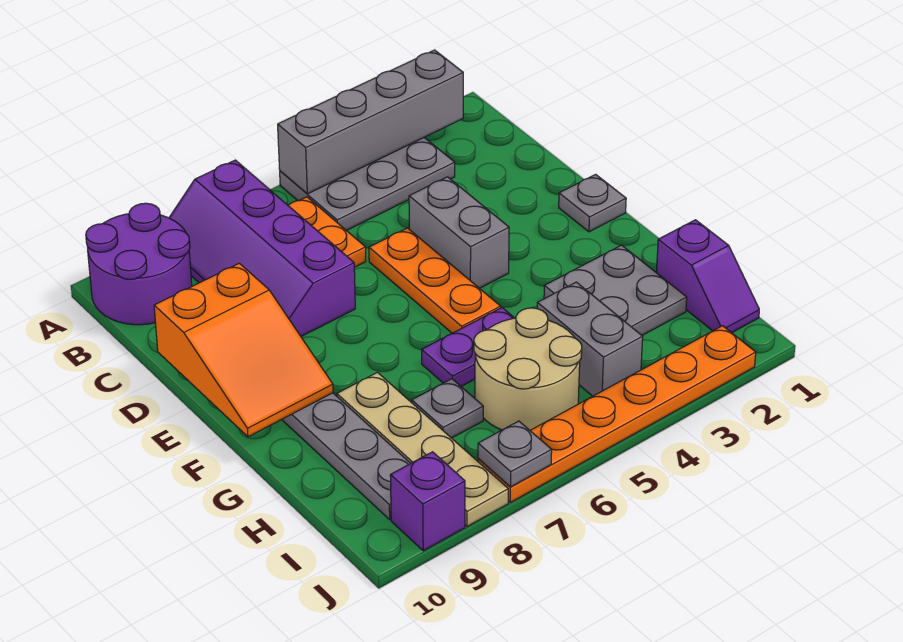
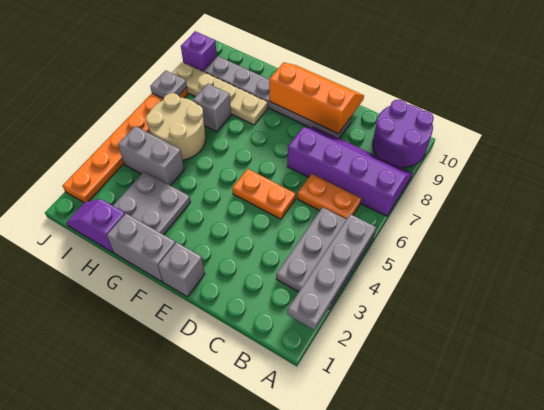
grey 1x4 brick [278,50,463,194] -> grey 1x4 plate [287,214,376,330]
grey 1x2 brick [409,177,509,288] -> grey 1x2 brick moved to [107,214,175,282]
orange 1x3 plate [369,228,501,333] -> orange 1x2 plate [232,169,296,219]
orange 2x3 slope [154,263,333,437] -> orange 2x3 slope turned to [269,62,364,134]
grey 1x1 plate [559,174,626,232] -> grey 1x1 brick [158,242,205,297]
purple 1x2 plate [422,308,514,386] -> none
grey 1x1 plate [412,379,483,438] -> grey 1x1 brick [193,84,231,132]

